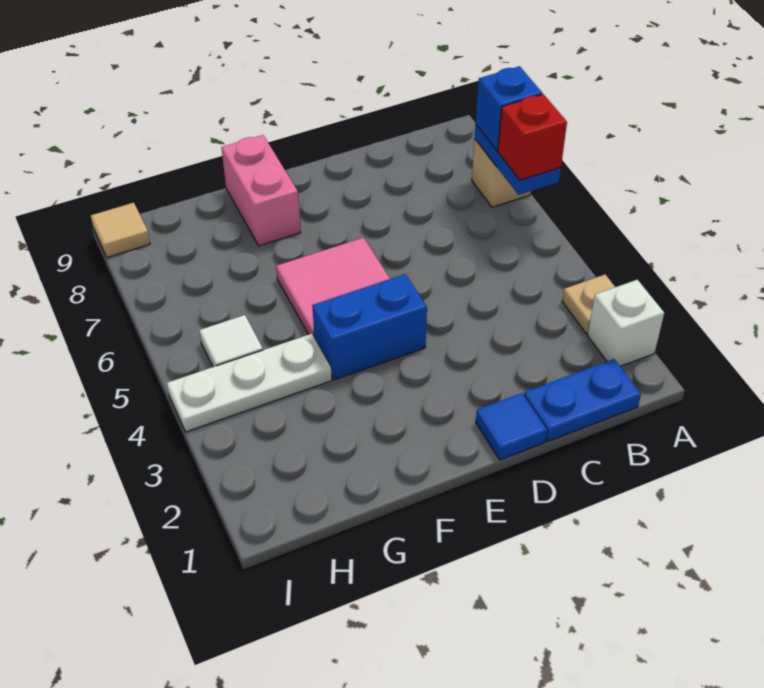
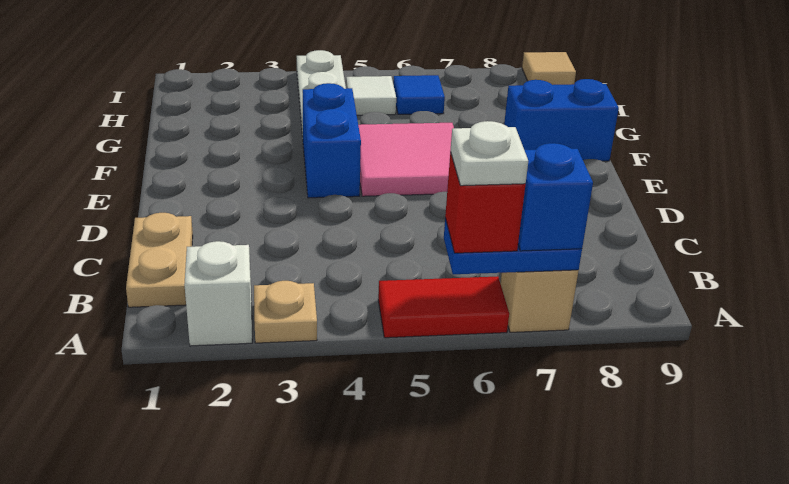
none -> red 1x2 tile [378,276,509,338]
none -> white 1x1 plate [450,121,528,186]
blue 1x2 plate [524,359,641,441] -> tan 1x2 plate [126,213,193,307]
blue 1x1 tile [476,393,547,460] -> blue 1x1 tile moved to [393,75,445,114]
pink 1x2 brick [221,135,301,246] -> blue 1x2 brick [504,79,619,161]

